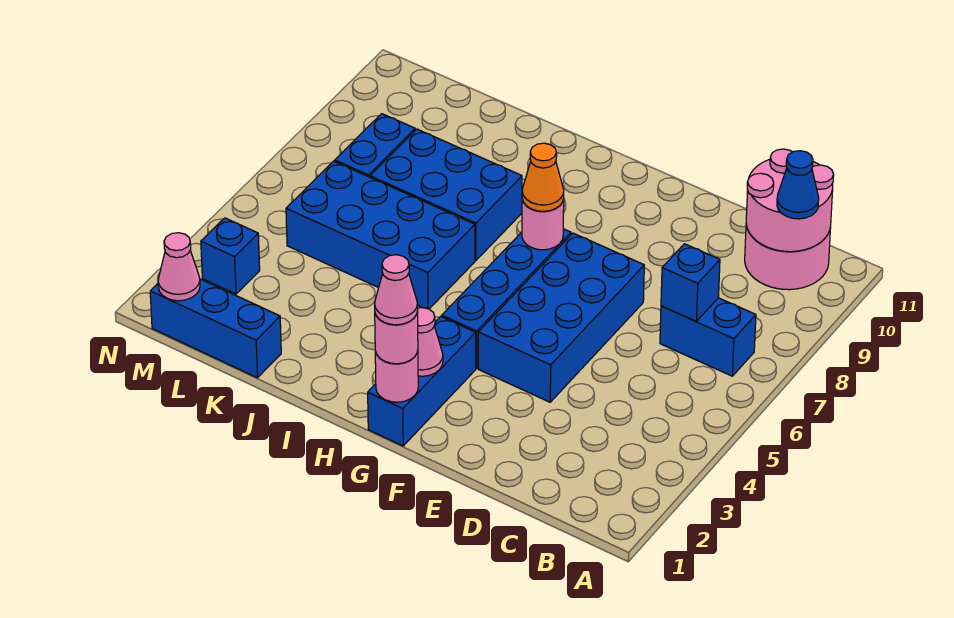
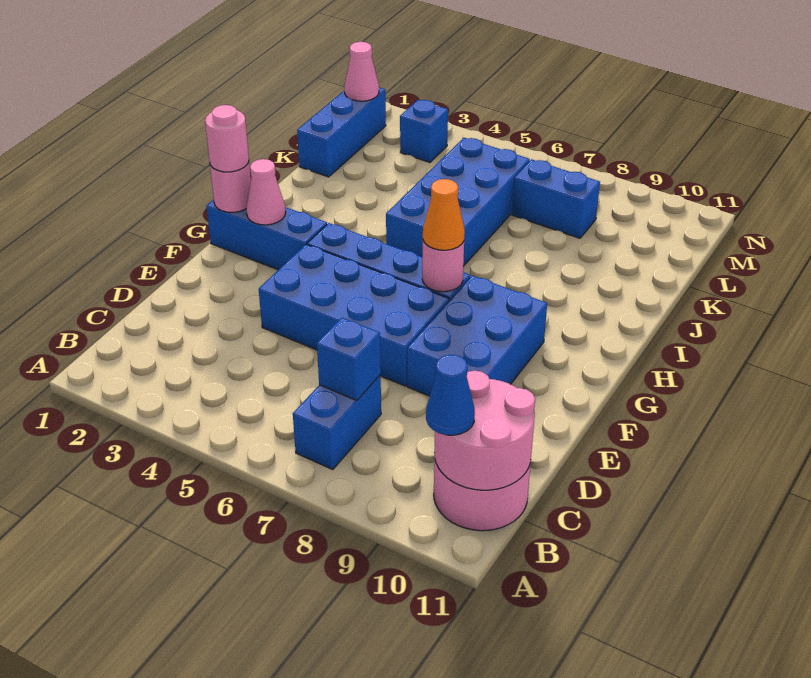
pink 1x1 cone [375,255,418,325] -> none
blue 2x3 brick [370,129,522,260] -> blue 2x3 brick moved to [407,276,547,396]

